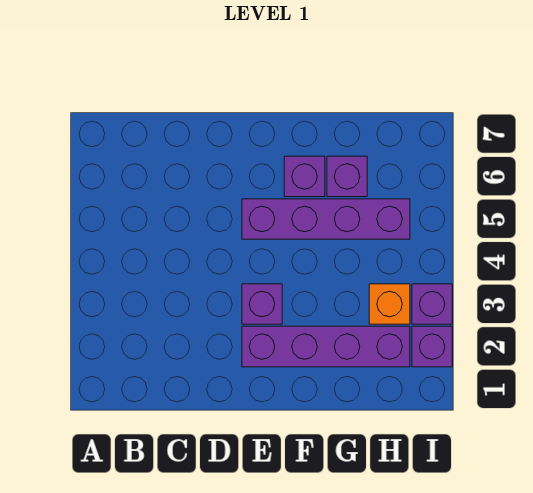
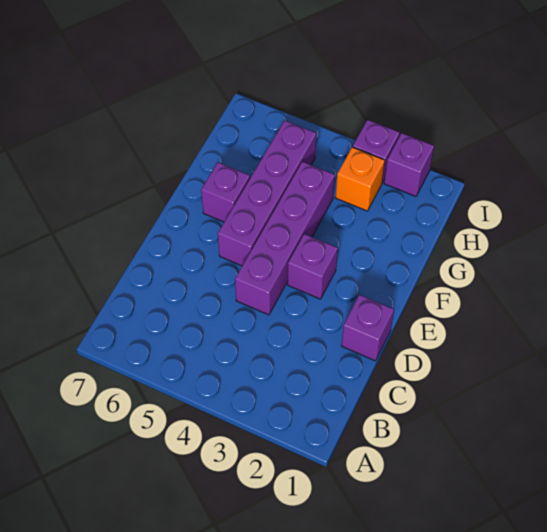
purple 1x4 brick [242,326,410,367] -> purple 1x4 brick moved to [235,162,335,315]
purple 1x1 brick [327,156,367,197] -> purple 1x1 brick moved to [341,295,394,361]

